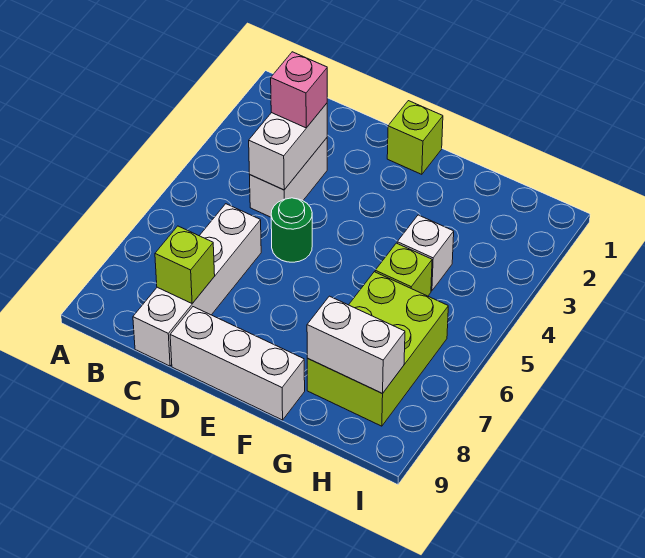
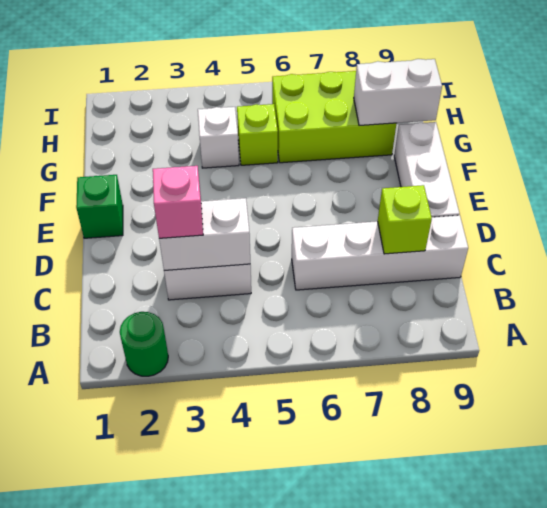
green 1x1 round brick [271,198,312,262] -> green 1x1 round brick moved to [120,312,168,376]
lime 1x1 brick [387,101,443,174] -> green 1x1 brick [76,175,123,238]
white 1x2 brick [307,296,405,393] -> white 1x2 brick turned to [354,59,442,126]

